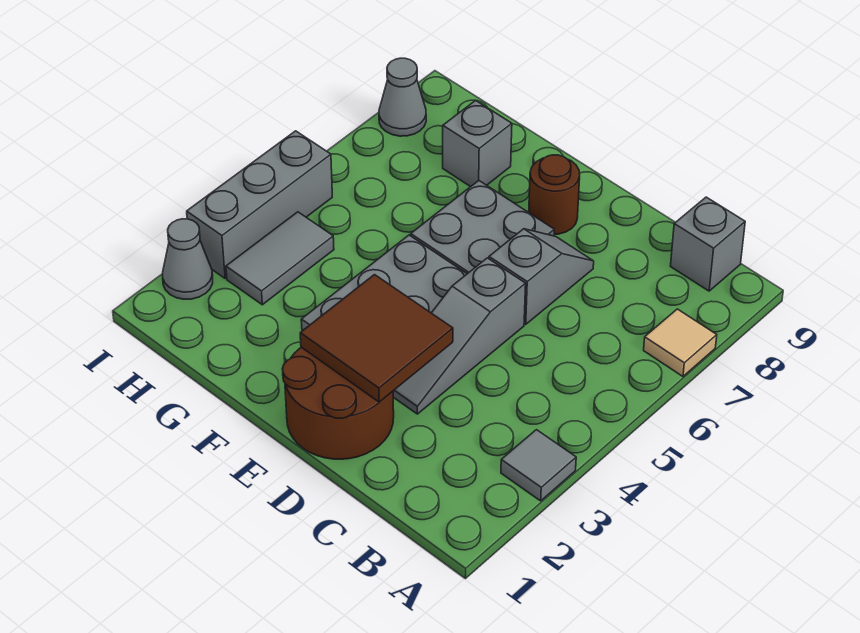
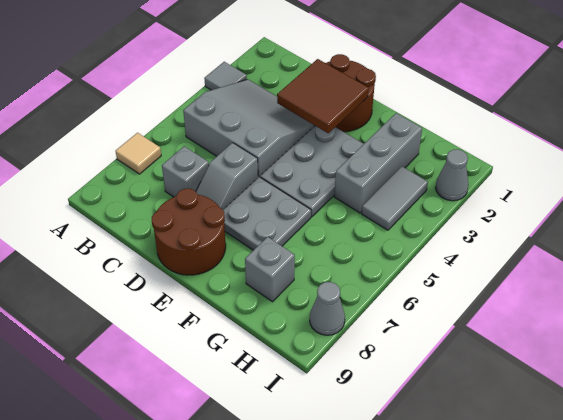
grey 1x1 brick [671,197,745,291] -> grey 1x1 brick moved to [162,146,209,197]
grey 1x3 slope [393,258,526,414] -> grey 3x3 slope [183,79,315,177]
brown 1x1 round brick [529,155,580,234] -> brown 2x2 round brick [152,189,226,275]
grey 1x3 brick [187,131,332,278] -> grey 1x3 brick moved to [334,113,422,213]

